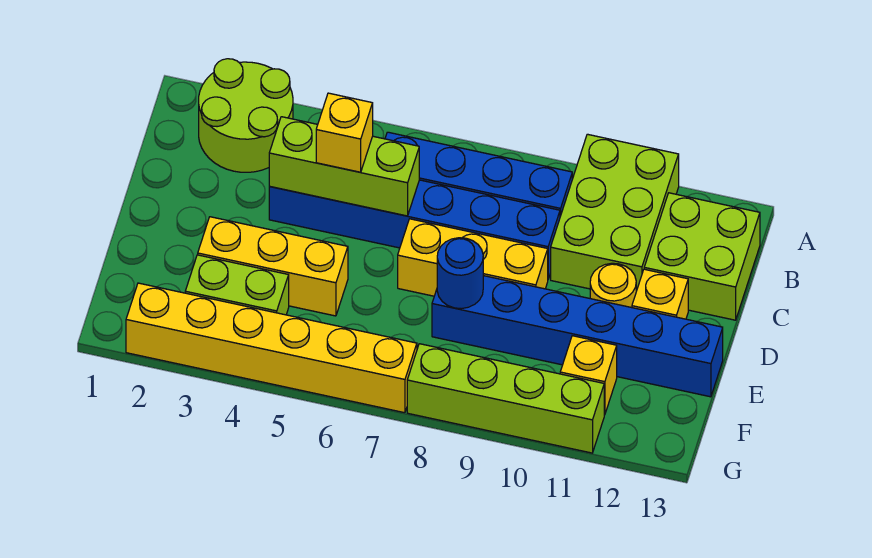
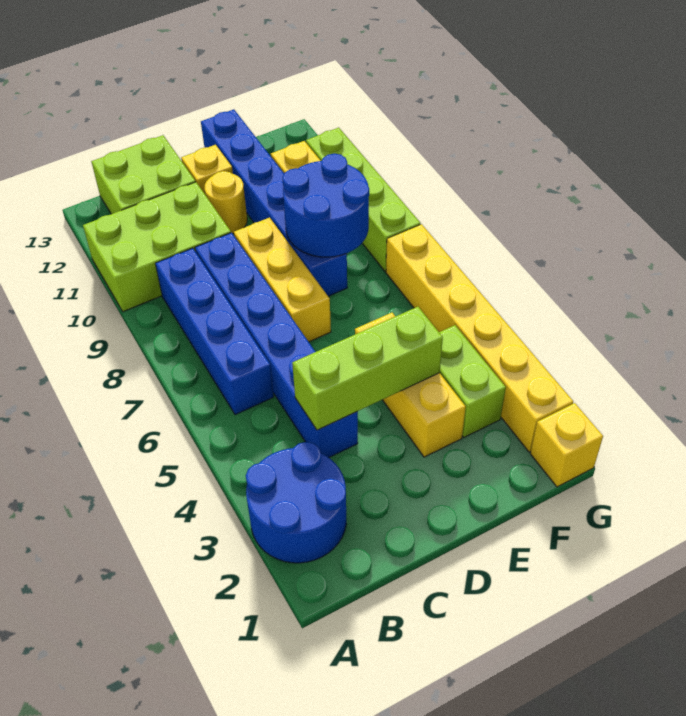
lime 2x2 round brick [199,59,293,172] -> blue 2x2 round brick [246,442,346,563]
lime 1x3 brick [269,117,419,216] -> lime 1x3 brick turned to [292,307,443,430]
yellow 1x1 brick [316,93,373,172] -> yellow 1x1 brick moved to [530,403,603,487]
blue 1x1 round brick [437,238,483,309] -> blue 2x2 round brick [282,154,369,257]

